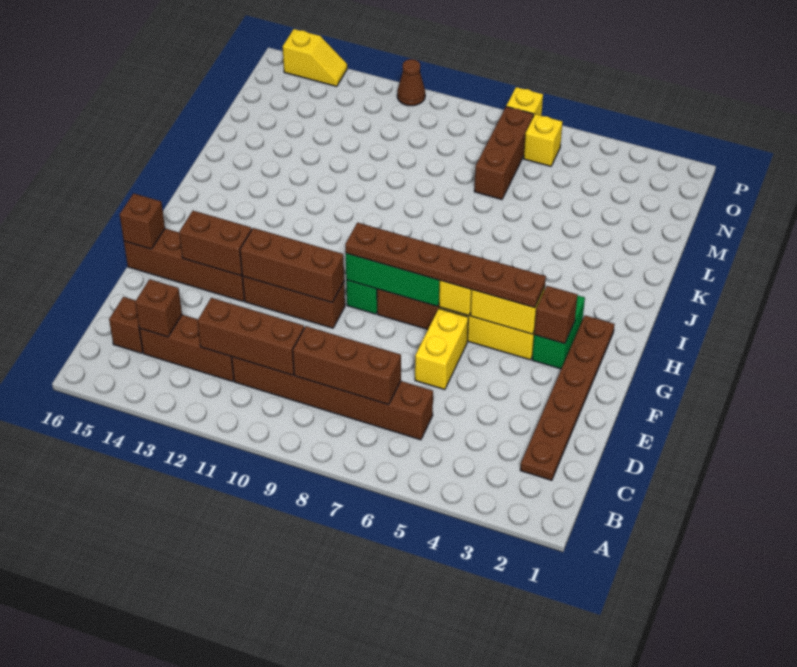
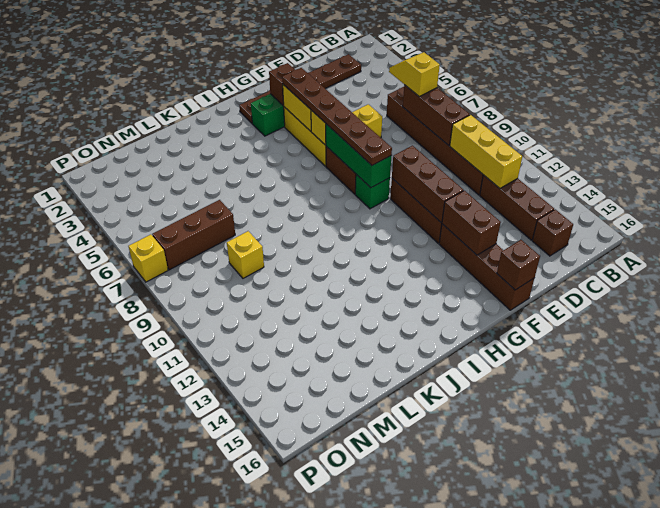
brown 1x3 brick [197,298,304,375] -> yellow 1x3 brick [450,115,522,188]
brown 1x1 brick [135,279,182,337] -> none
yellow 1x1 brick [524,114,563,166] -> yellow 1x1 brick moved to [227,231,264,278]
brown 1x1 cone [397,59,425,106] -> none
yellow 1x2 slope [283,29,347,86] -> yellow 1x2 slope moved to [389,52,440,96]

